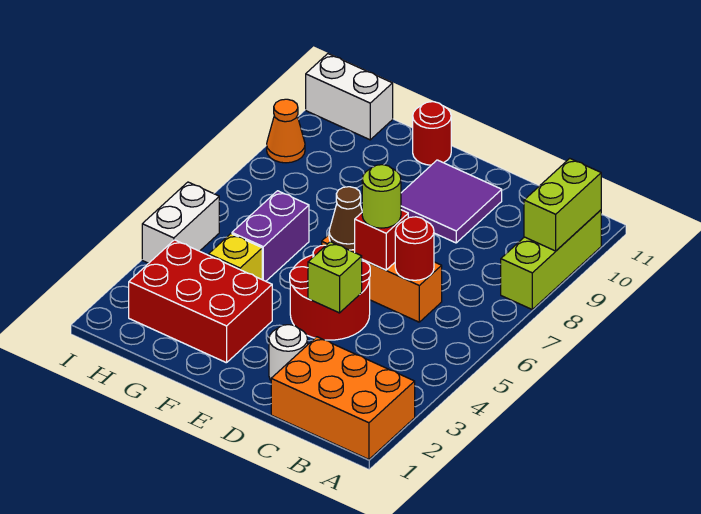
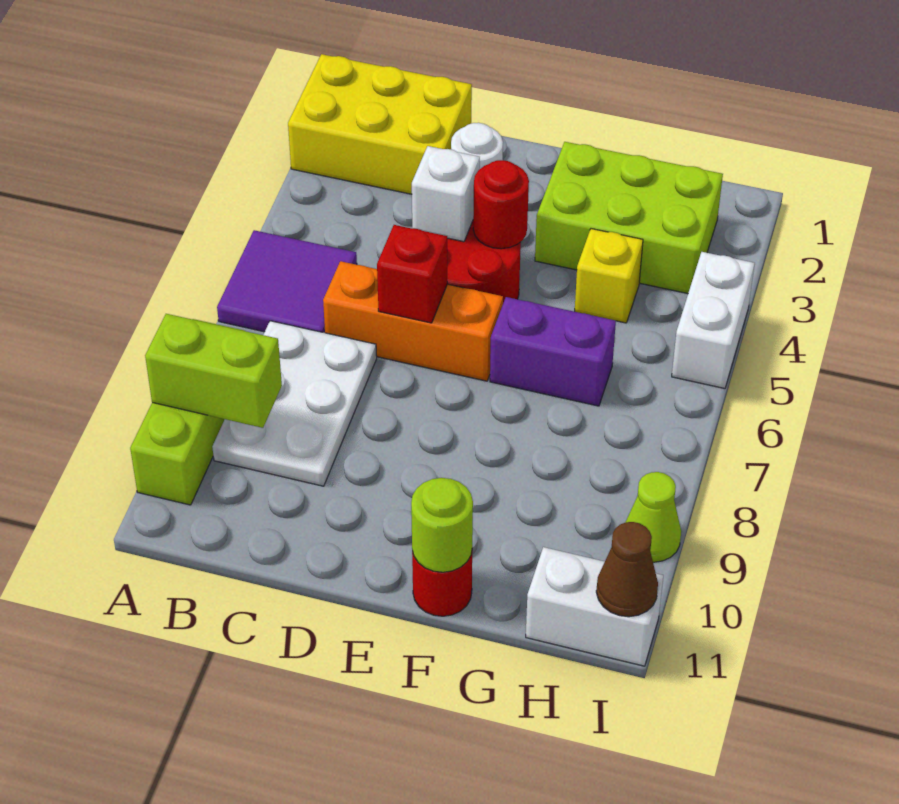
orange 2x3 brick [271,337,415,459] -> yellow 2x3 brick [288,54,472,194]
lime 1x2 brick [524,158,601,251] -> lime 1x2 brick turned to [145,314,282,428]
none -> white 2x3 plate [212,321,377,486]
red 1x1 round brick [395,217,434,280] -> red 1x1 round brick moved to [473,160,529,249]
lime 1x1 brick [308,242,362,313] -> white 1x1 brick [412,146,480,242]
lime 1x1 round brick [362,165,401,228] -> lime 1x1 round brick moved to [411,478,473,572]
purple 2x2 tile [401,160,502,243] -> purple 2x2 tile moved to [217,230,357,333]
brown 1x1 cone [329,187,362,250] -> brown 1x1 cone moved to [596,522,658,617]
red 2x3 brick [129,240,272,363] -> lime 2x3 brick [535,142,723,294]
purple 1x2 brick [232,191,309,281] -> purple 1x2 brick turned to [490,297,616,406]
orange 1x1 cone [267,99,305,163] -> lime 1x1 cone [626,472,681,562]

